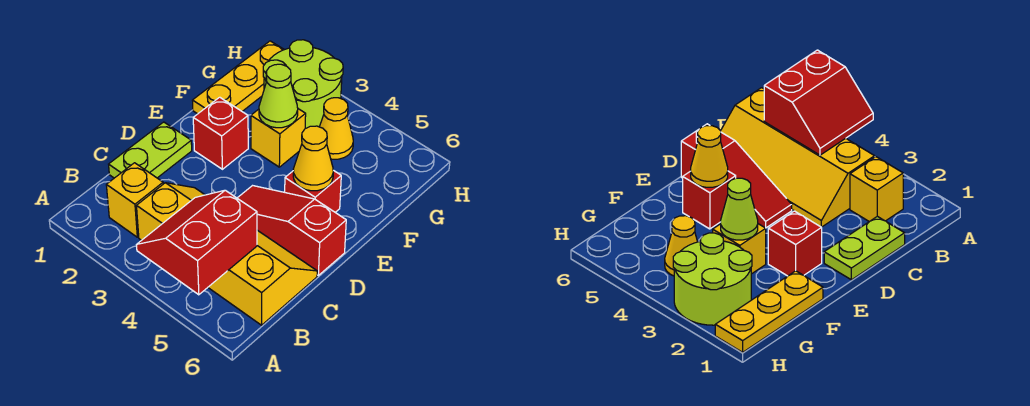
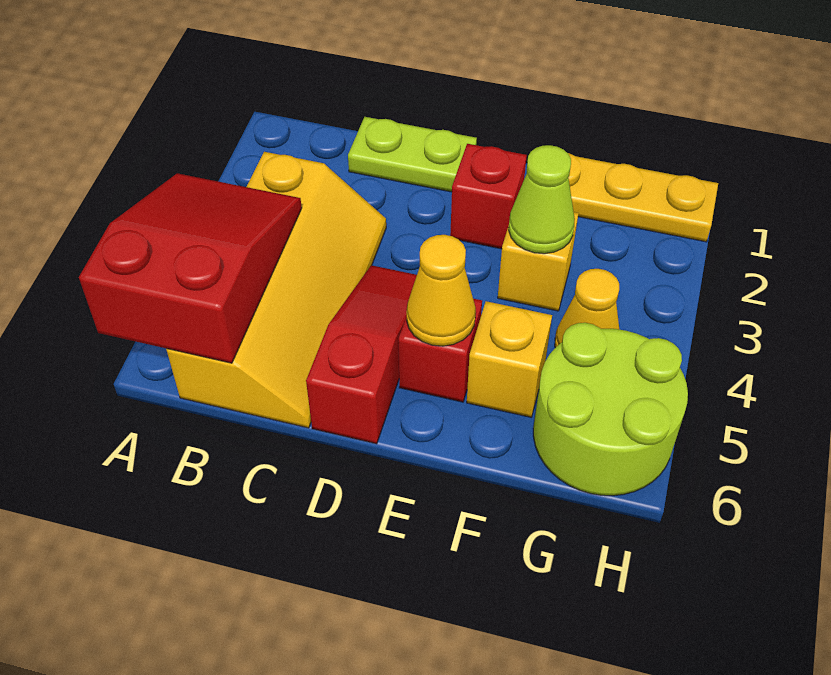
red 2x2 slope [137,190,257,295] -> red 2x3 slope [79,173,302,363]
yellow 1x1 brick [106,163,163,237] -> yellow 1x1 brick moved to [467,301,552,417]
lime 2x2 round brick [263,40,343,128] -> lime 2x2 round brick moved to [533,323,688,496]

